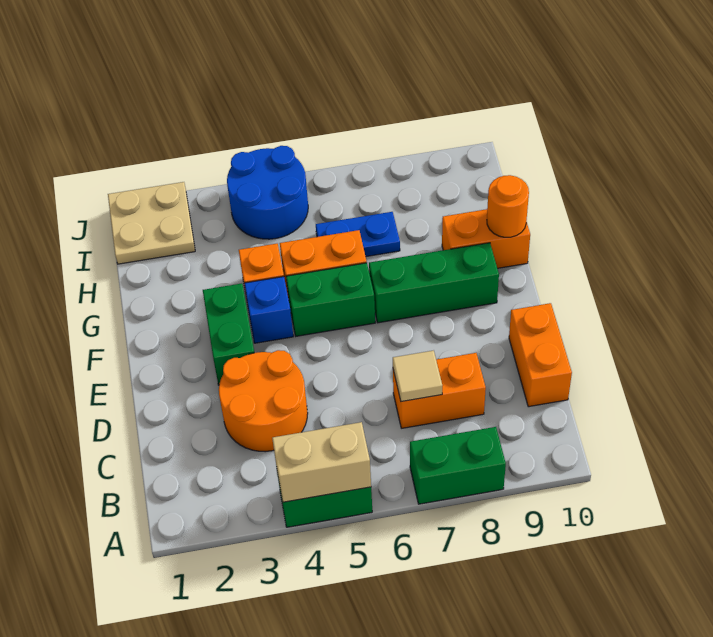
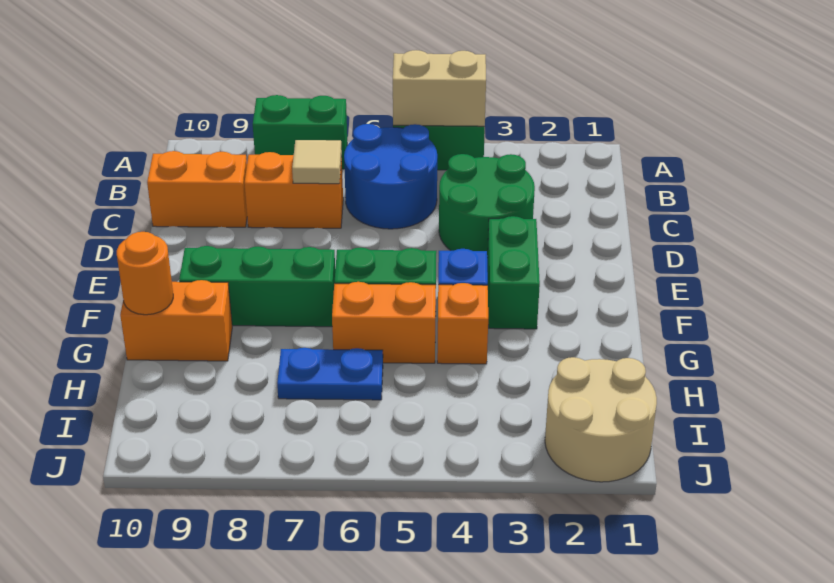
orange 2x2 round brick [219,350,308,452] -> green 2x2 round brick [439,154,535,257]
orange 1x2 brick [509,303,572,407] -> orange 1x2 brick turned to [147,151,247,227]
tan 2x2 plate [108,182,195,264] -> tan 2x2 round brick [545,357,657,482]
blue 2x2 round brick [227,146,308,239] -> blue 2x2 round brick moved to [344,124,437,229]

